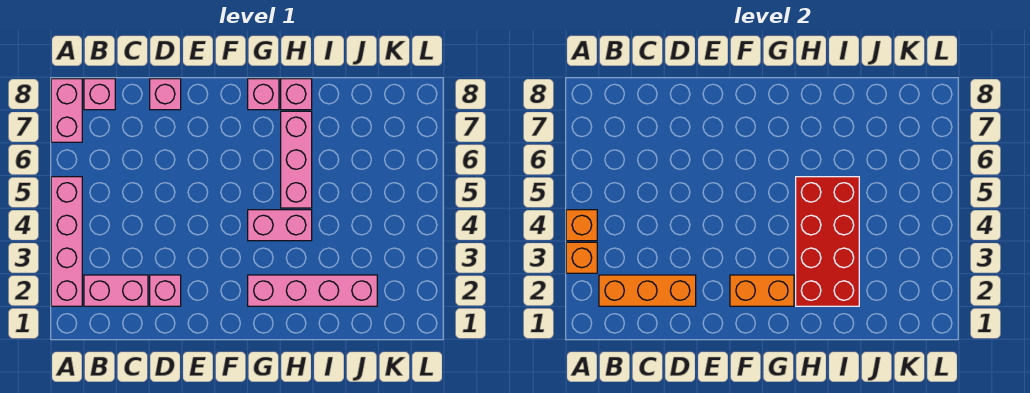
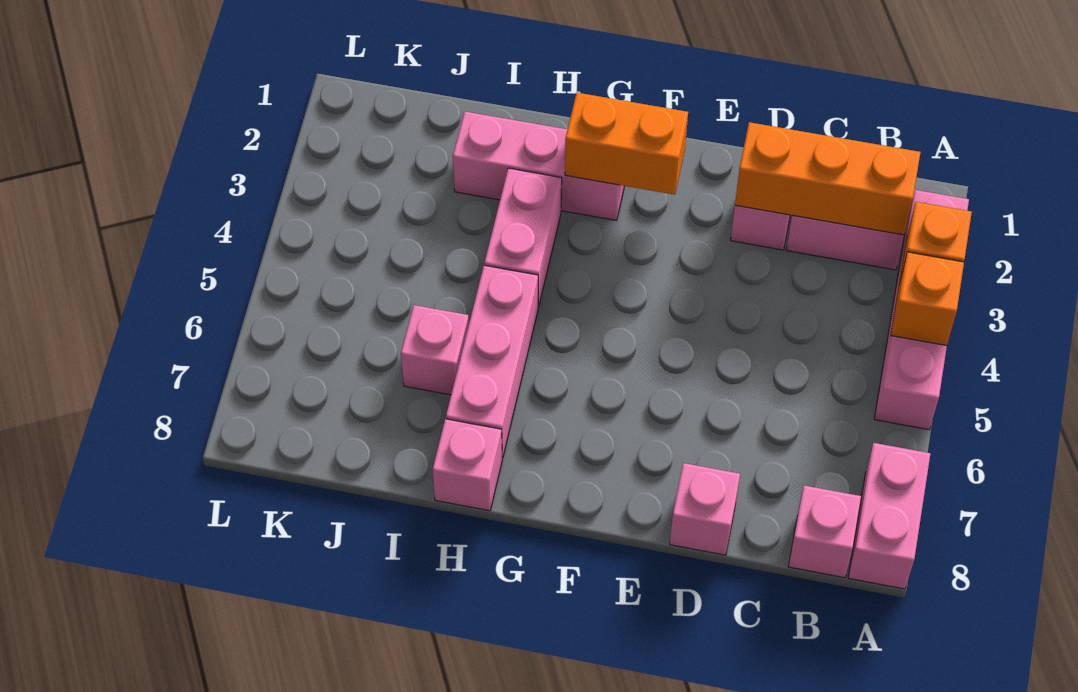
pink 1x4 brick [248,275,377,306] -> pink 1x3 brick [453,112,624,220]
pink 1x2 brick [248,210,312,241] -> pink 1x2 brick turned to [484,168,562,307]
pink 1x1 brick [248,79,279,110] -> pink 1x1 brick moved to [401,305,469,395]
red 2x4 brick [796,177,859,306] -> none

